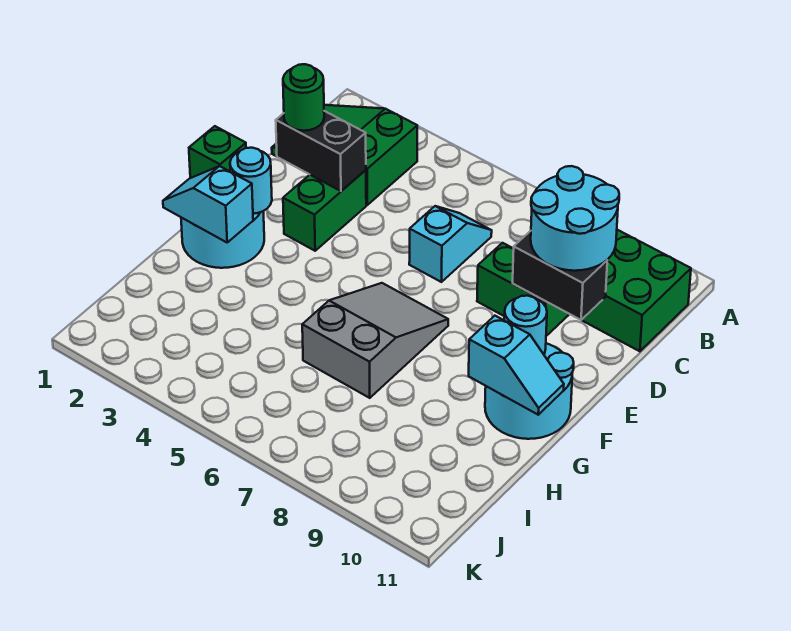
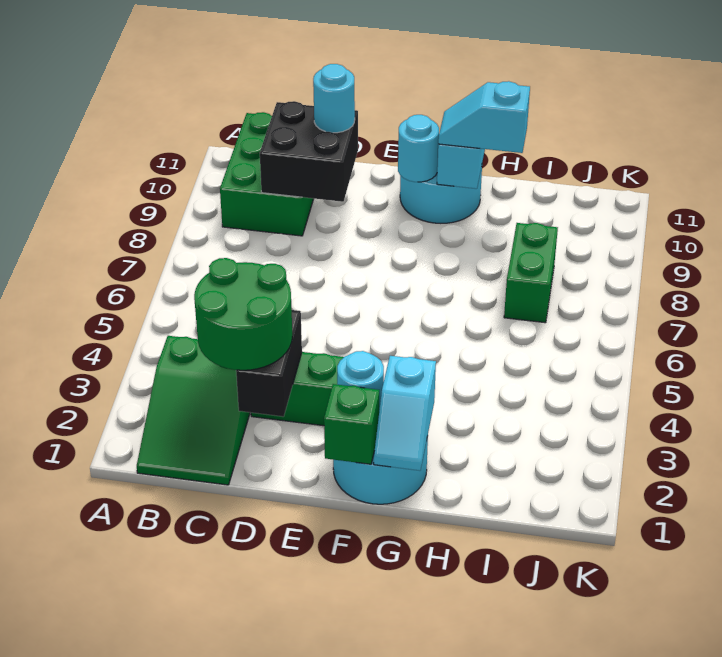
cyan 1x2 slope [409,206,492,282] -> cyan 1x2 slope moved to [438,81,530,153]
cyan 2x2 round brick [531,166,619,271] -> cyan 1x1 round brick [313,64,355,133]
green 1x1 round brick [283,64,324,131] -> green 2x2 round brick [194,258,292,370]
green 1x2 brick [477,243,569,336] -> green 1x2 brick moved to [504,223,558,323]
black 1x2 brick [513,231,607,320] -> black 2x2 brick [260,101,358,202]
grey 2x3 slope [302,283,448,398] -> none

